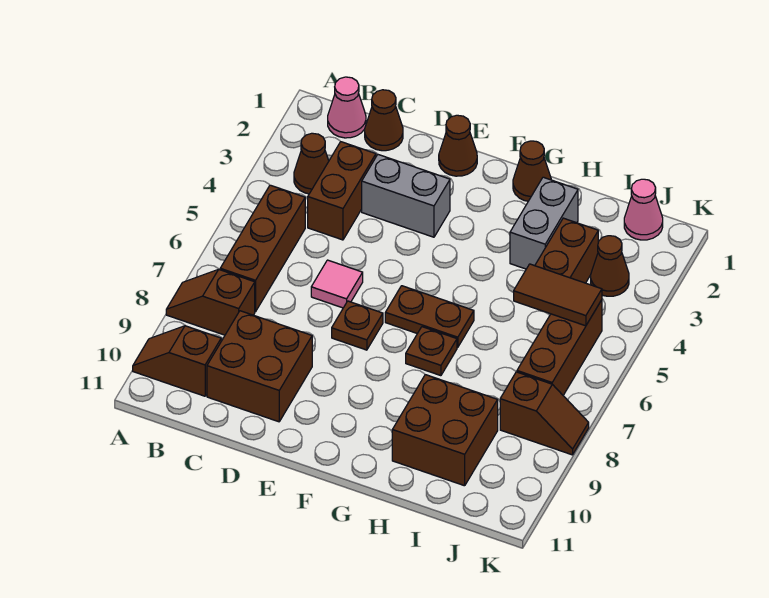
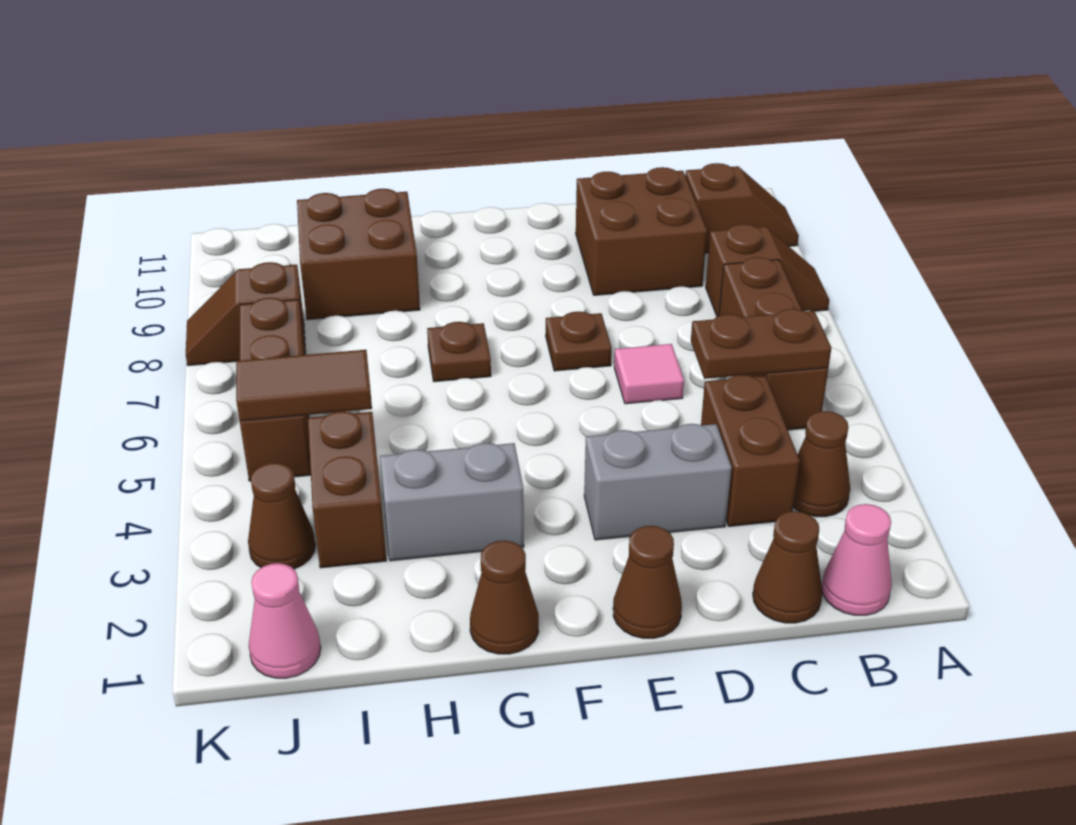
brown 1x2 plate [385,286,474,347] -> brown 1x2 plate moved to [691,309,831,379]
grey 1x2 brick [510,177,578,269] -> grey 1x2 brick turned to [380,443,524,561]

